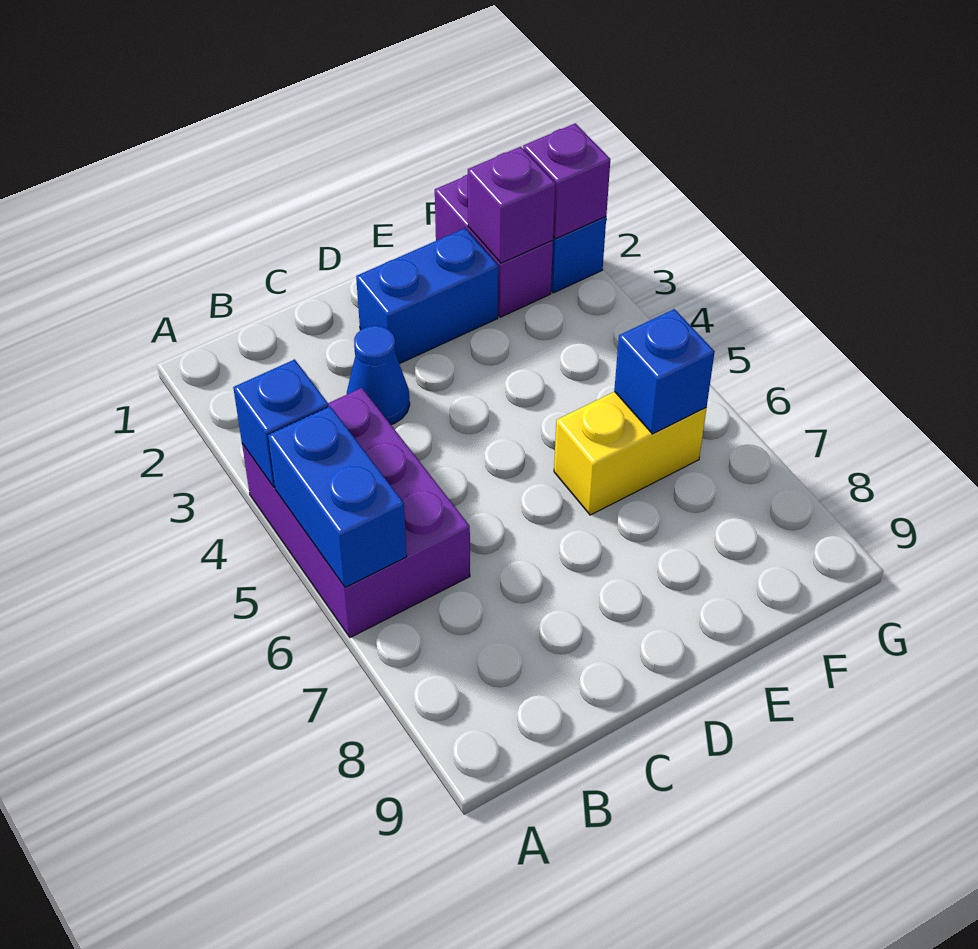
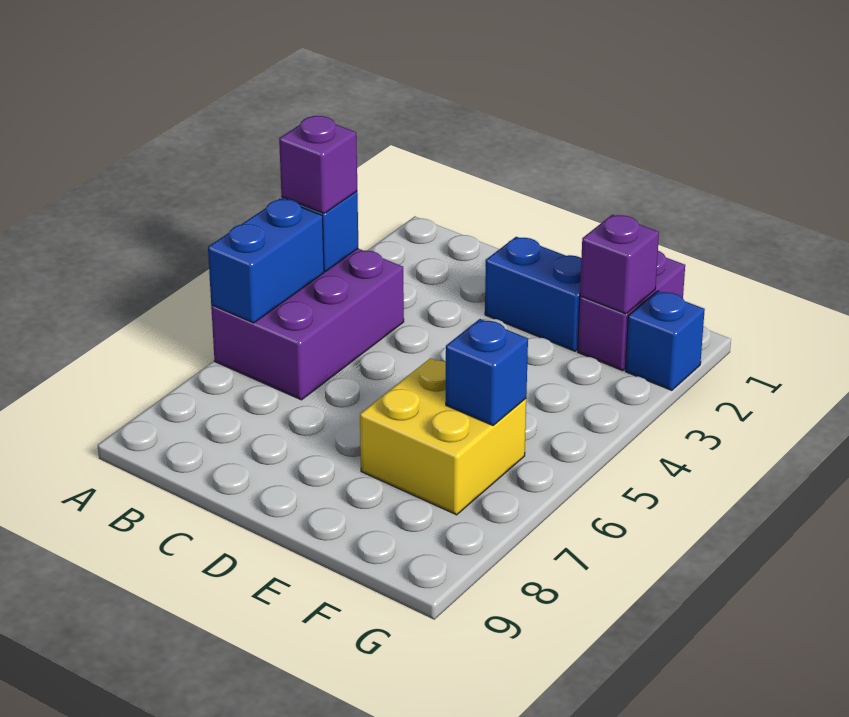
blue 1x1 cone [347,326,410,425] -> none
yellow 1x2 brick [554,392,706,515] -> yellow 2x2 brick [360,358,526,515]
purple 1x1 brick [523,123,610,239] -> purple 1x1 brick moved to [279,116,357,213]

